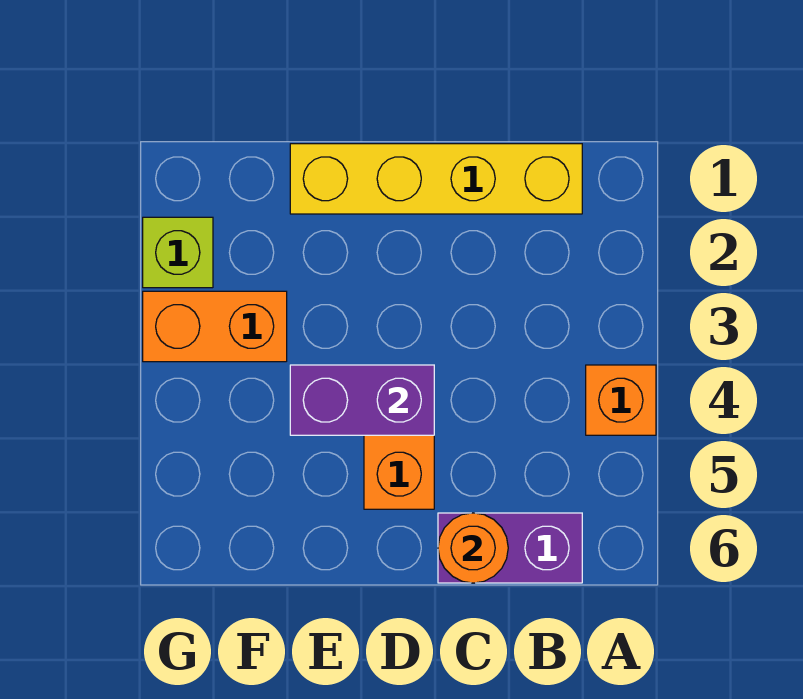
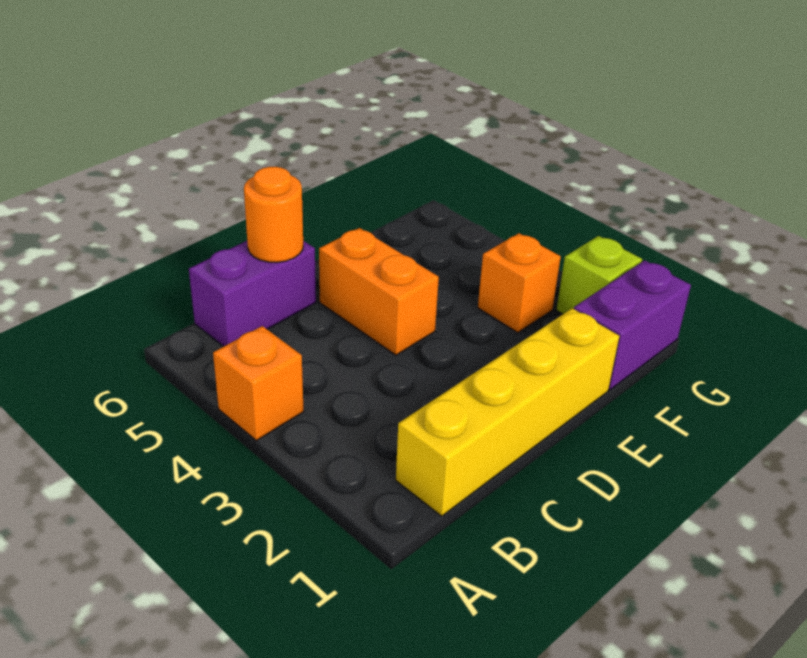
purple 1x2 brick [290,365,434,435] -> purple 1x2 brick moved to [574,260,691,390]
orange 1x2 brick [143,291,287,362] -> orange 1x1 brick [478,233,561,333]

